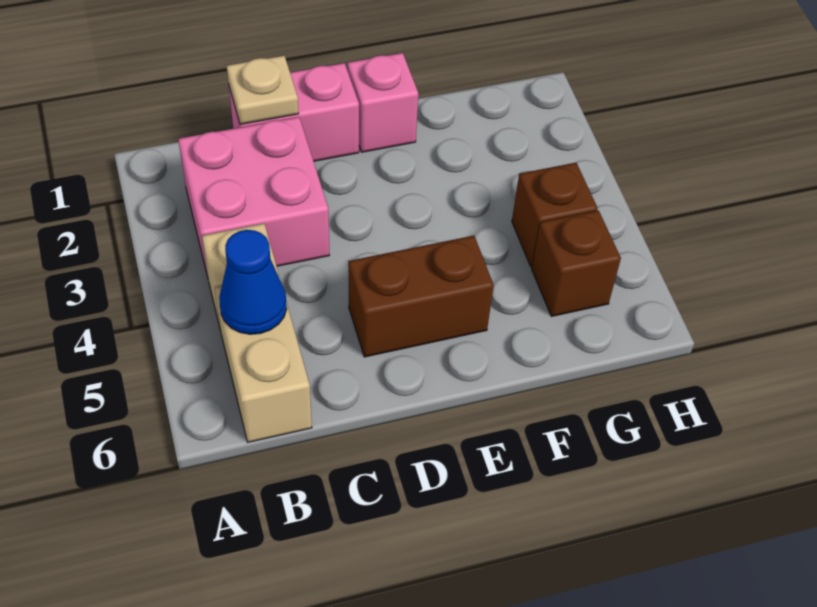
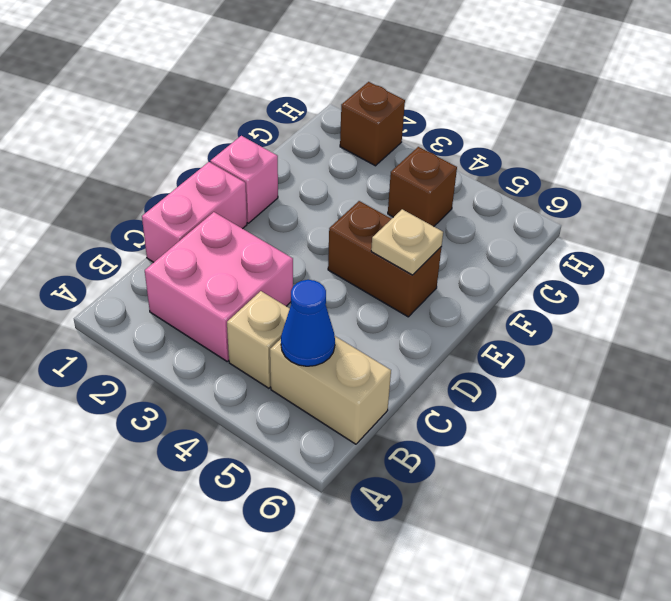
tan 1x1 plate [227,56,299,125] -> tan 1x1 plate moved to [371,209,443,275]
brown 1x2 brick [348,236,494,357] -> brown 1x2 brick turned to [328,201,441,317]
brown 1x1 brick [532,210,621,316] -> brown 1x1 brick moved to [340,82,405,166]

